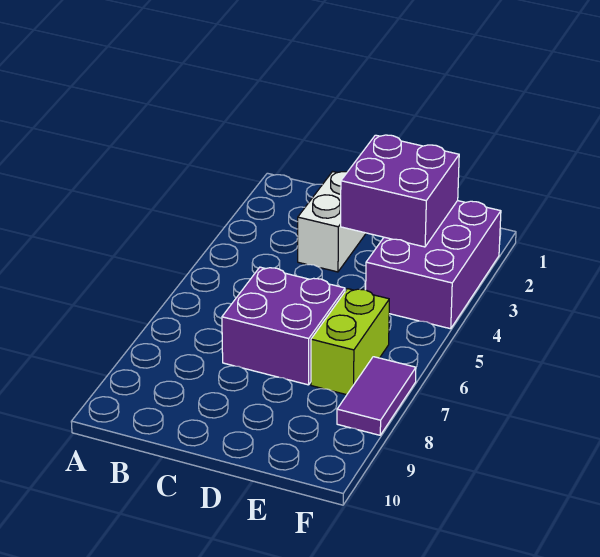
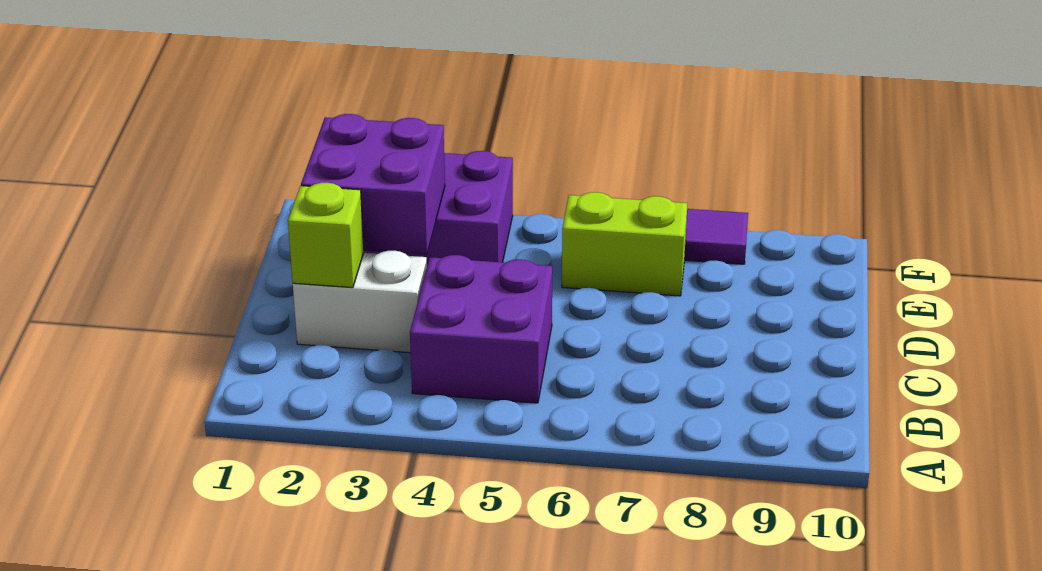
none -> lime 1x1 brick [288,183,364,288]
purple 2x2 brick [222,267,345,385] -> purple 2x2 brick moved to [410,255,552,403]

